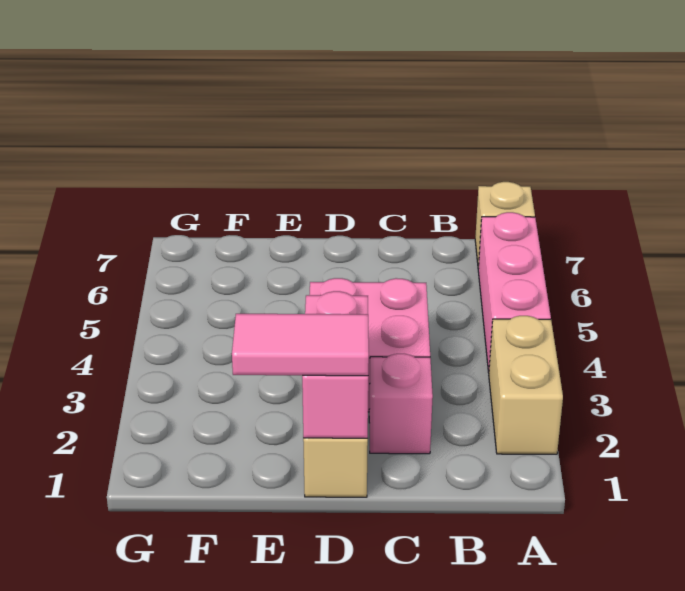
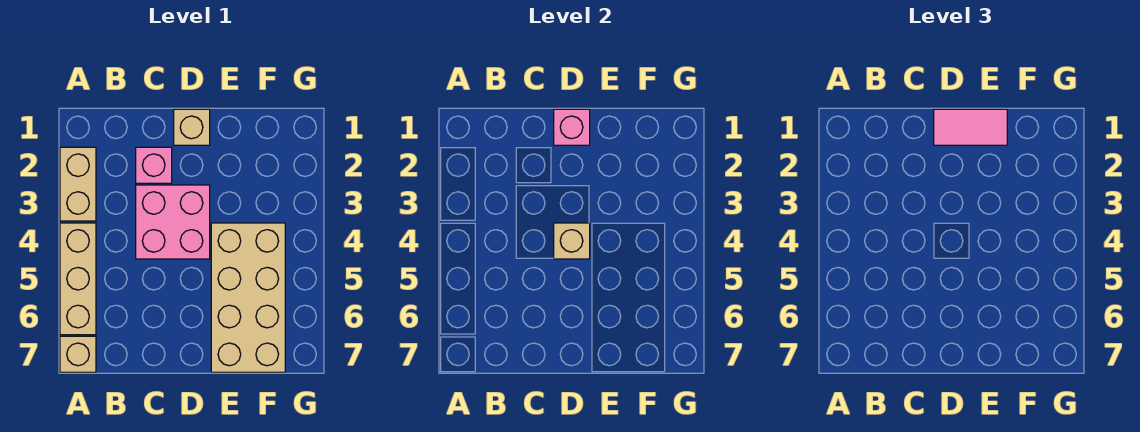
pink 1x3 brick [478,212,551,372] -> tan 1x3 brick [60,223,96,335]
pink 1x2 brick [302,291,368,438] -> pink 1x1 brick [554,109,590,145]
none -> tan 1x1 brick [554,223,590,259]
none -> tan 2x4 brick [211,223,285,372]

